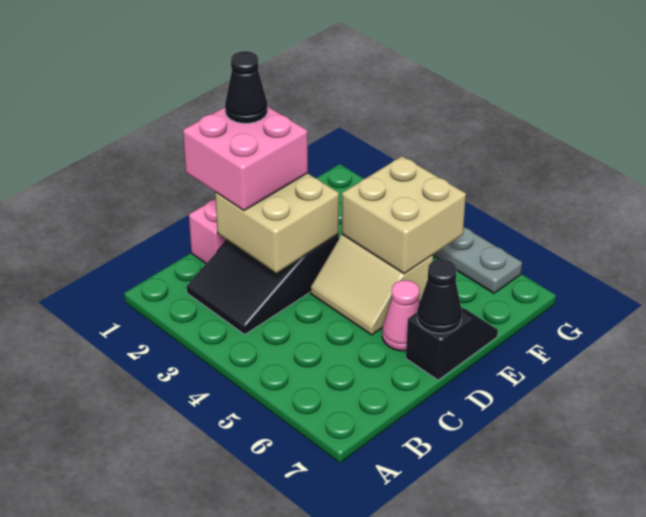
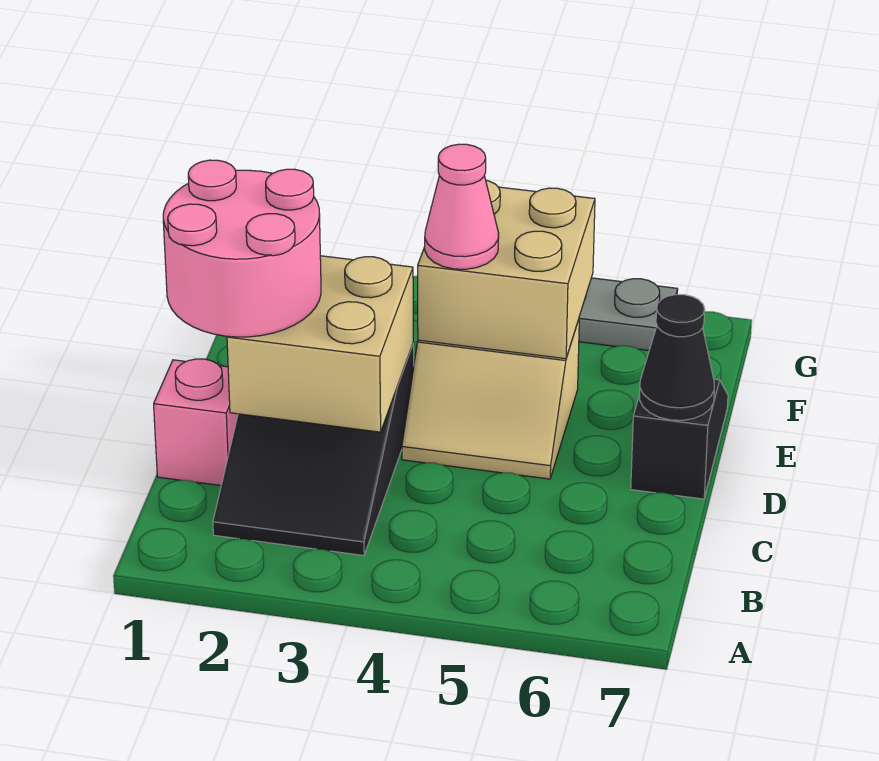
pink 2x2 brick [183,106,308,211] -> pink 2x2 round brick [163,160,321,337]
black 1x1 cone [225,51,268,123] -> none
pink 1x1 cone [382,280,419,351] -> pink 1x1 cone moved to [425,144,499,269]

